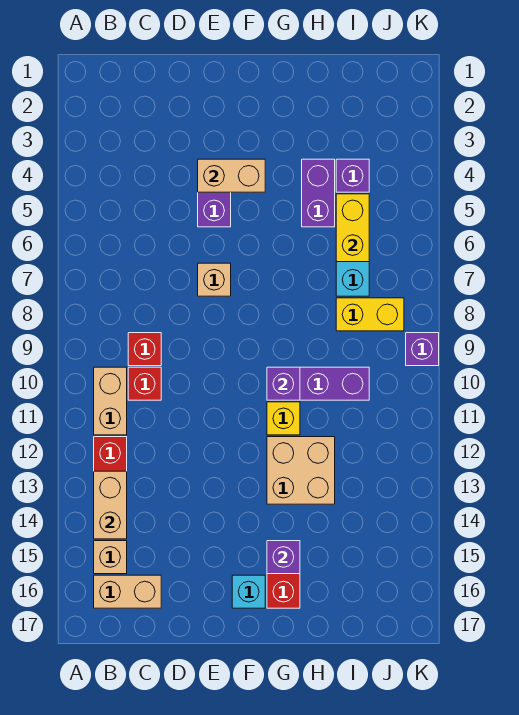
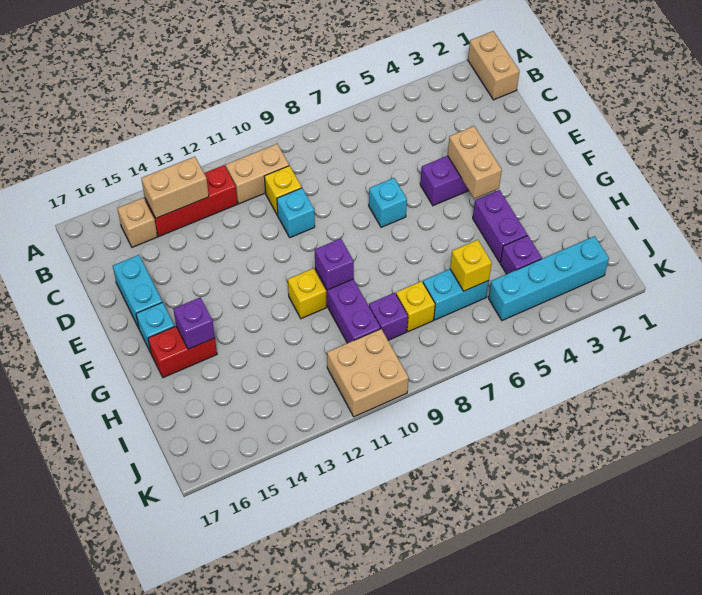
tan 1x2 brick [94,575,161,608] -> tan 1x2 brick moved to [468,31,520,100]
red 1x1 brick [128,333,161,366] -> none
red 1x1 brick [128,367,161,400] -> yellow 1x1 brick [264,166,302,215]
none -> cyan 1x1 brick [277,188,315,238]
none -> cyan 1x2 brick [113,255,162,328]
tan 1x1 brick [198,263,231,296] -> cyan 1x1 brick [369,178,407,227]
tan 2x2 brick [267,437,335,504] -> tan 2x2 brick moved to [327,329,409,417]
purple 1x2 brick [302,159,335,227] -> purple 1x2 brick turned to [473,190,527,262]
yellow 1x2 brick [336,194,369,262] -> yellow 1x1 brick [450,240,492,291]
yellow 1x2 brick [336,298,404,331] -> yellow 1x1 brick [396,281,435,332]
none -> cyan 1x4 brick [488,236,609,321]
purple 1x1 brick [406,333,439,366] -> purple 1x1 brick moved to [369,293,408,340]

